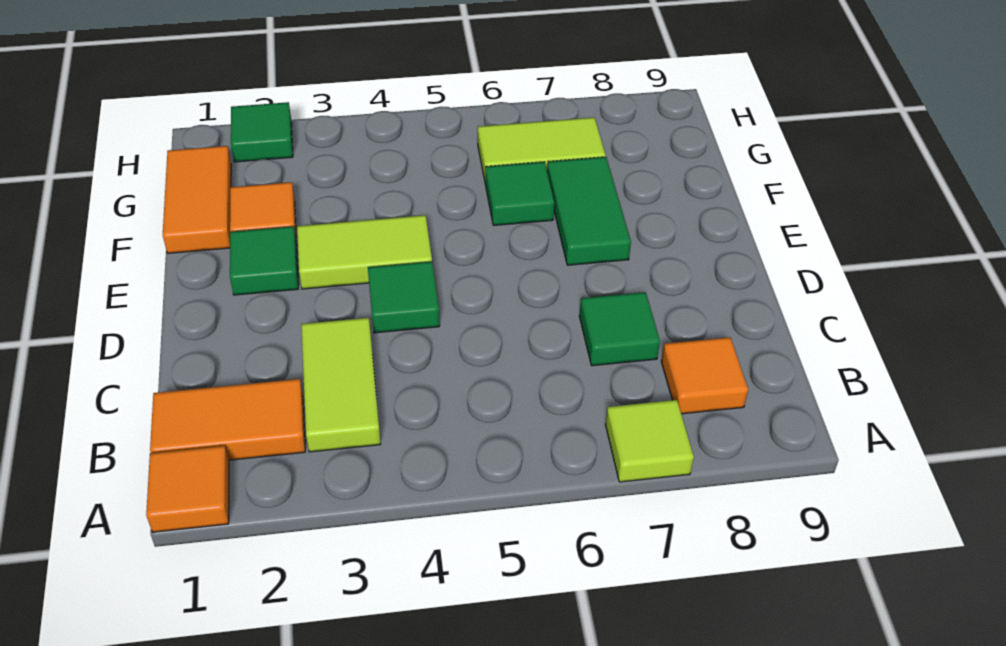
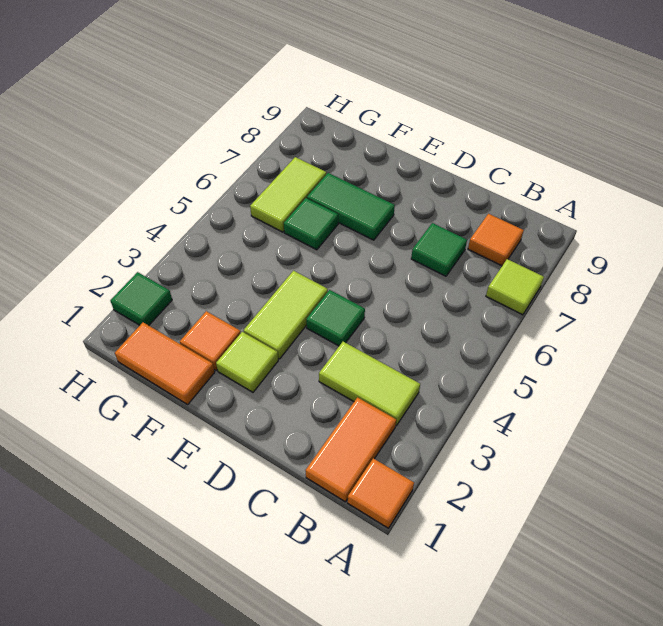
green 1x1 tile [230,226,298,295] -> lime 1x1 tile [216,332,278,392]

